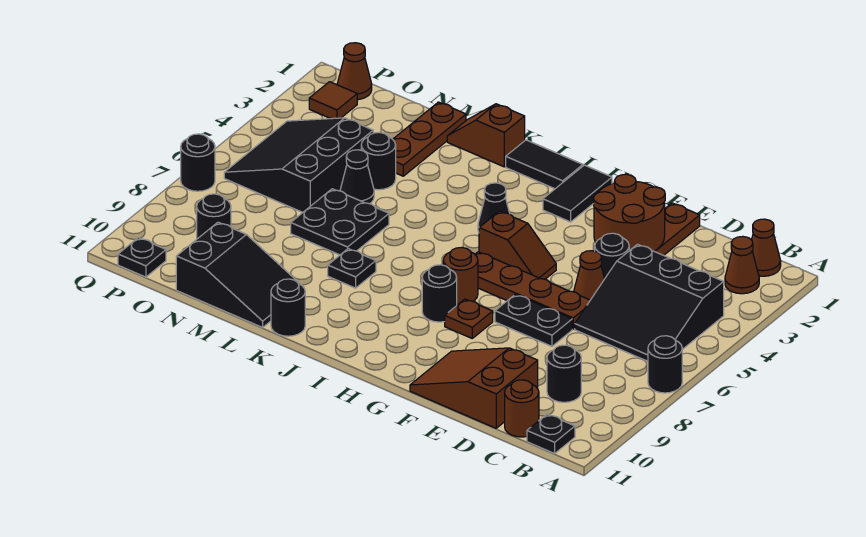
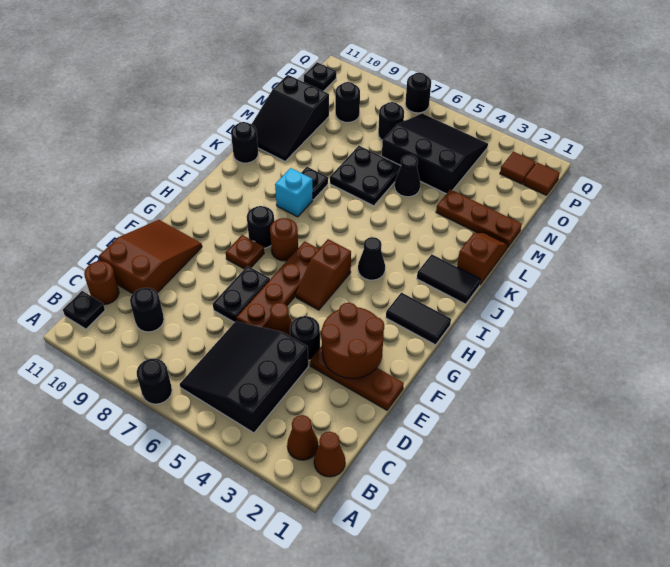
black 1x2 tile [506,140,583,189] -> black 1x2 tile turned to [417,254,481,304]
none -> cyan 1x1 brick [275,168,313,217]
black 1x1 round brick [361,132,396,190] -> black 1x1 round brick moved to [378,102,404,141]
brown 1x1 cone [337,43,372,100] -> brown 1x1 tile [524,162,560,195]

